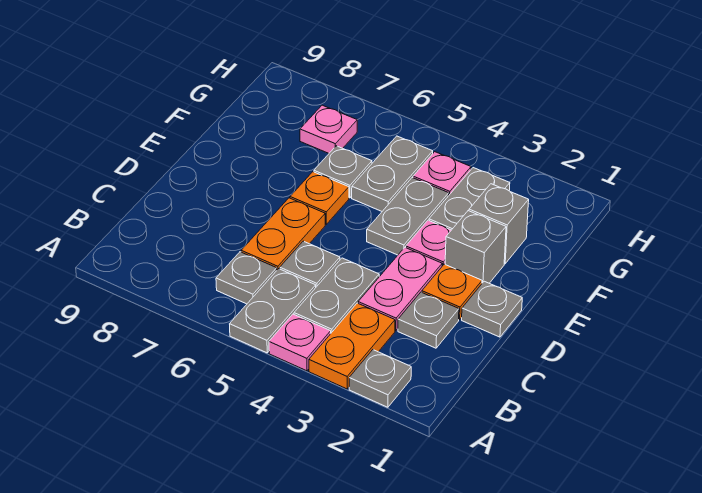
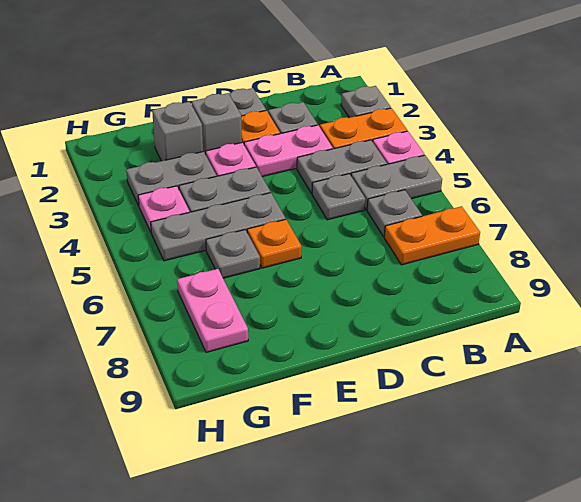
orange 1x2 plate [241,198,325,270] -> orange 1x2 plate moved to [384,206,480,265]
grey 1x2 plate [352,136,433,211] -> grey 1x3 plate [151,193,286,261]
pink 1x1 plate [300,105,357,153] -> pink 1x2 plate [177,269,248,352]

